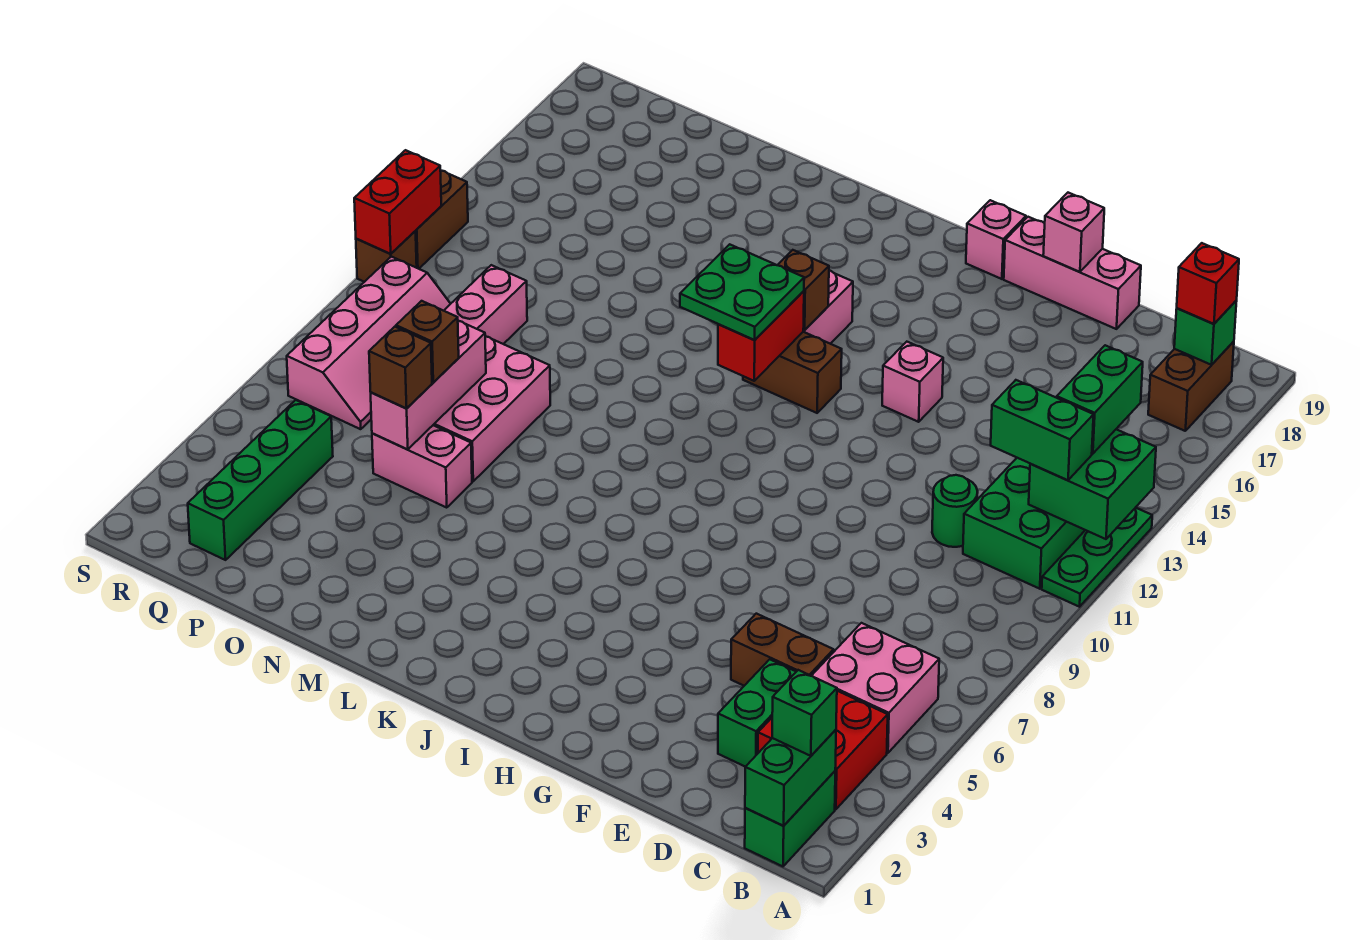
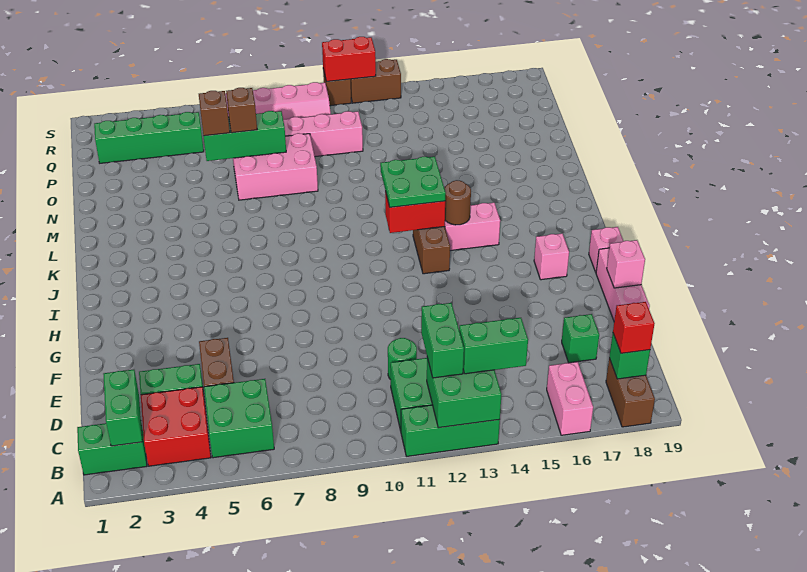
green 1x3 plate [1042,508,1152,607] -> green 1x3 brick [401,405,500,456]
green 1x2 brick [745,730,836,826] -> green 1x2 brick turned to [103,370,142,446]
green 1x1 brick [772,670,837,756] -> green 1x1 brick moved to [562,314,599,363]
pink 2x2 brick [812,623,939,753] -> green 2x2 brick [204,379,274,458]
brown 1x2 brick [1148,341,1234,431] -> brown 1x2 brick turned to [606,358,655,427]
pink 1x1 brick [882,342,943,422] -> pink 1x1 brick moved to [534,234,569,280]
brown 1x1 brick [778,250,829,330] -> brown 1x1 round brick [444,180,471,225]
pink 1x2 brick [372,425,472,508] -> pink 1x2 brick moved to [547,362,593,435]
pink 1x3 brick [371,321,486,449] -> green 1x3 brick [203,111,286,161]

